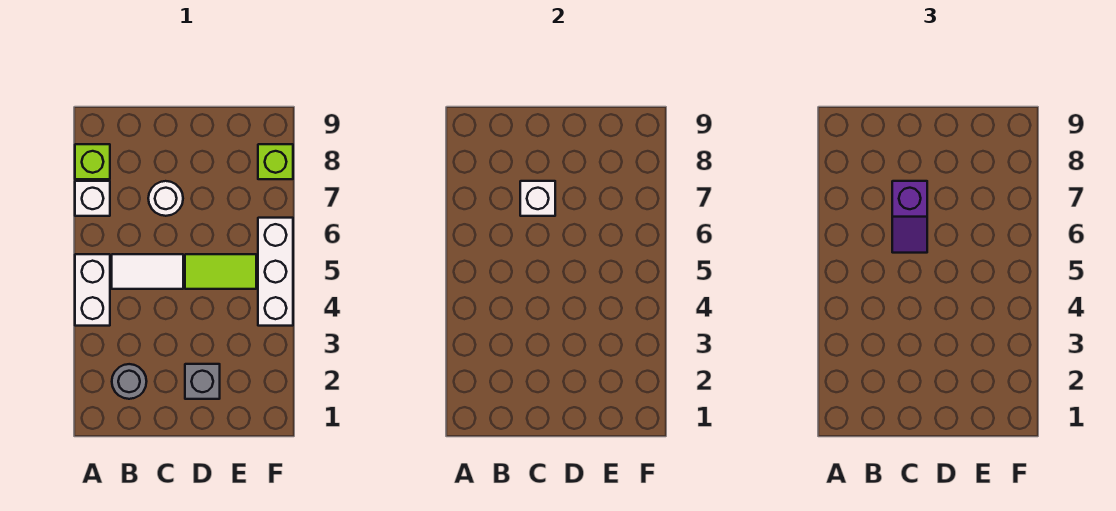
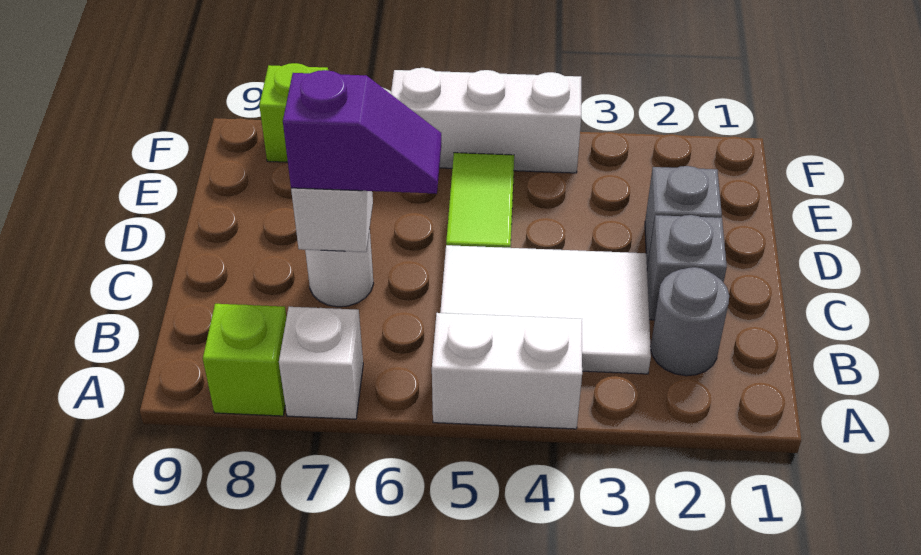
white 1x2 tile [112,254,183,289] -> white 2x3 tile [440,245,651,374]
none -> grey 1x1 brick [647,215,727,320]

